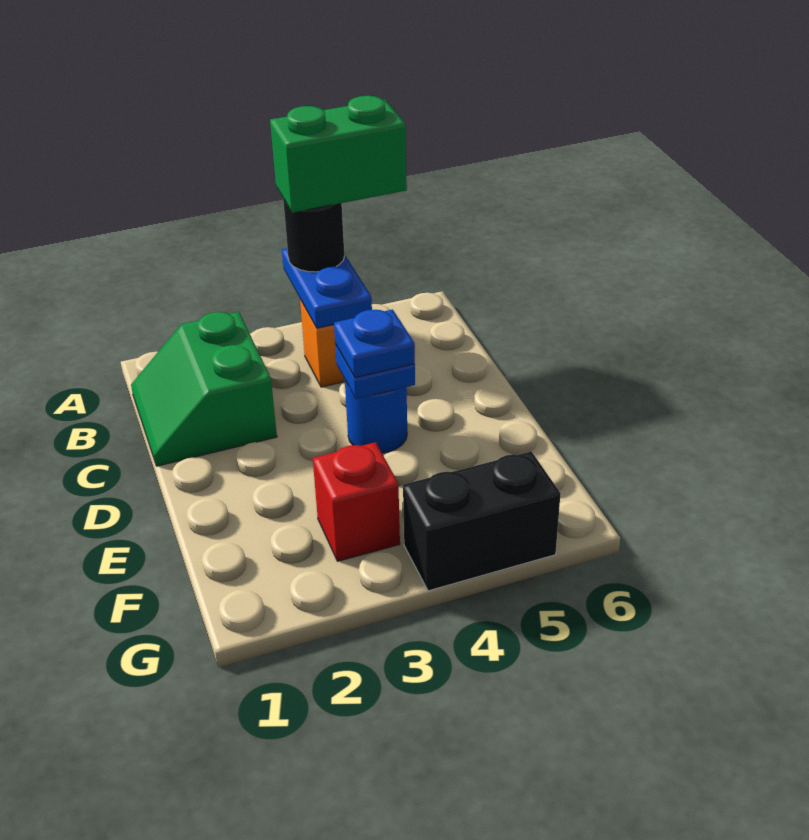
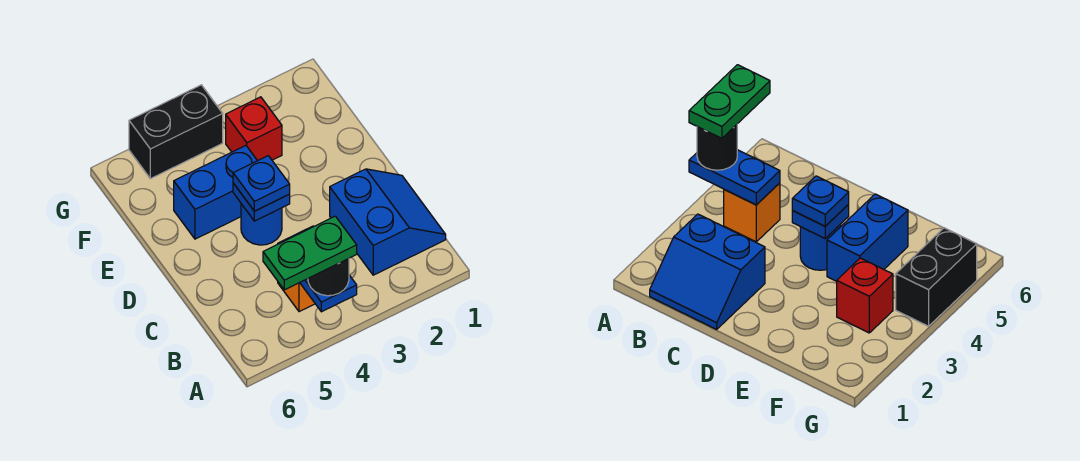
green 1x2 brick [270,96,407,213] -> green 1x2 plate [263,216,357,290]
green 2x2 slope [131,312,277,466] -> blue 2x2 slope [330,169,446,275]
none -> blue 1x2 brick [174,146,257,239]

